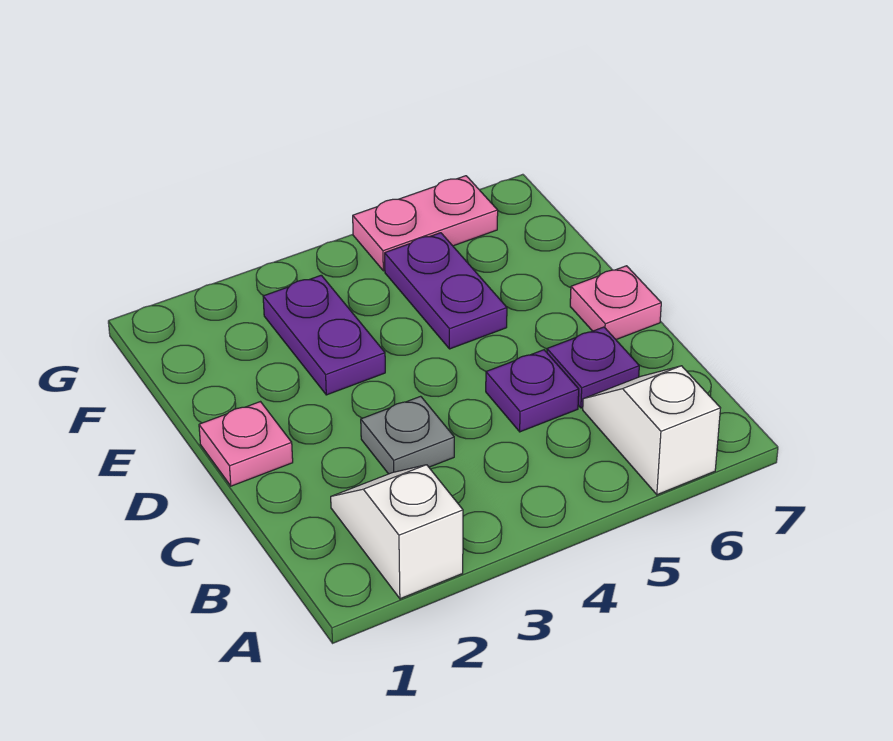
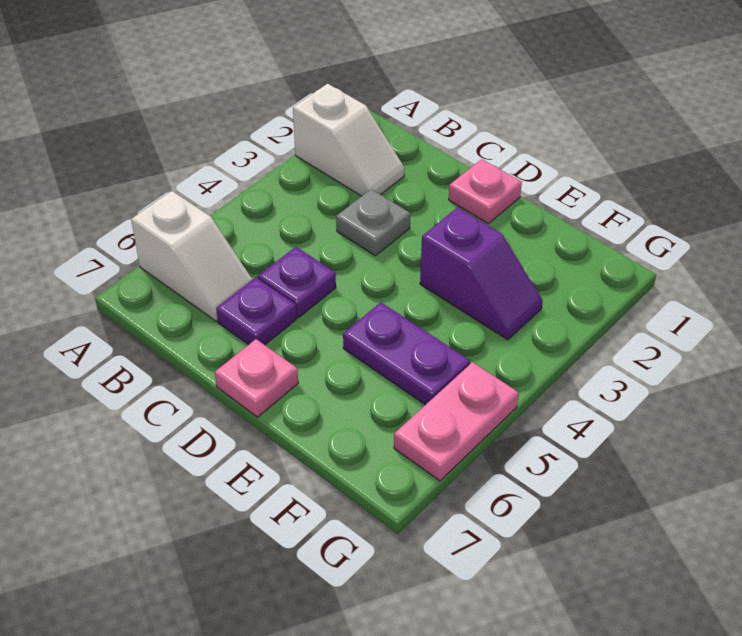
purple 1x2 plate [263,275,385,395] -> purple 1x2 slope [420,207,543,340]

